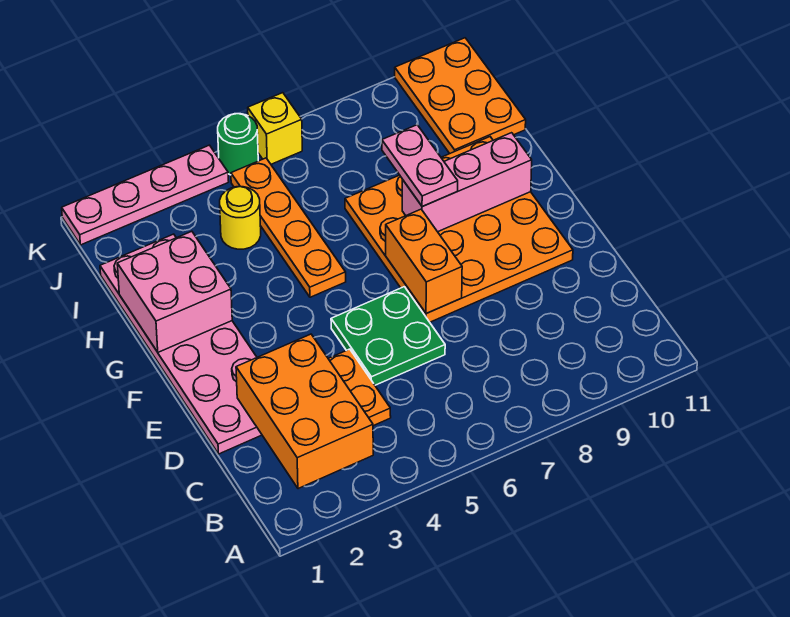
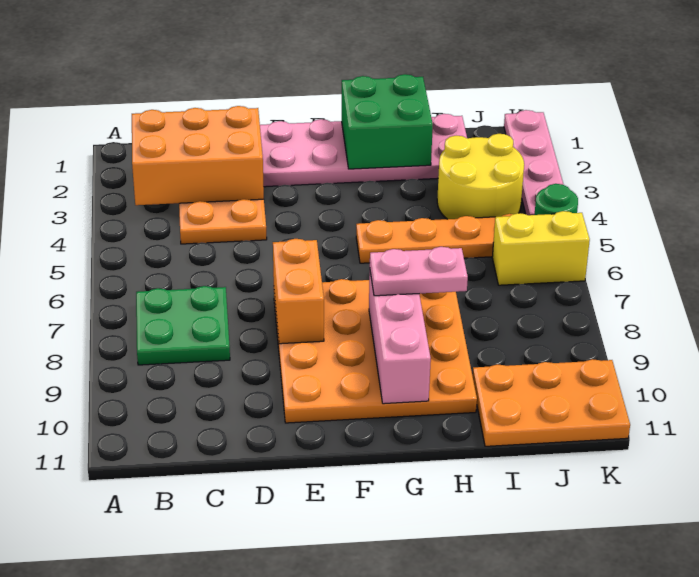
green 2x2 plate [331,287,445,385] -> green 2x2 plate moved to [136,286,230,365]
orange 1x2 brick [386,209,462,314] -> orange 1x2 brick turned to [273,239,324,344]
pink 2x2 brick [117,231,232,352] -> green 2x2 brick [342,74,433,169]
yellow 1x1 round brick [220,187,261,249] -> yellow 2x2 round brick [437,134,524,219]
yellow 1x1 brick [248,93,302,164] -> yellow 1x2 brick [492,211,590,285]

